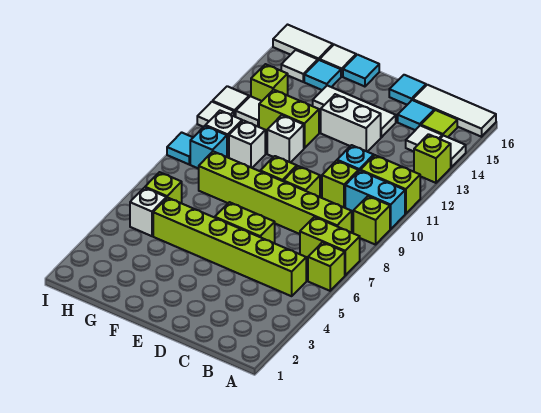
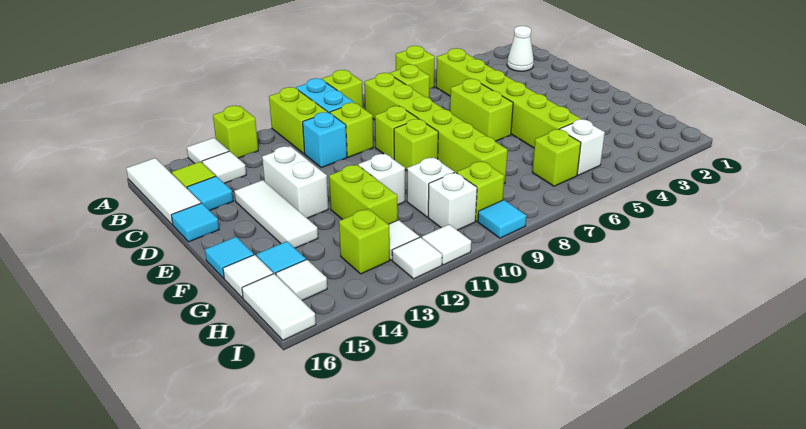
lime 1x2 brick [300,217,360,275] -> lime 1x1 brick [390,64,430,98]
none -> white 1x1 cone [507,26,534,71]
cyan 1x1 brick [190,126,227,169] -> lime 1x1 brick [457,161,504,221]

